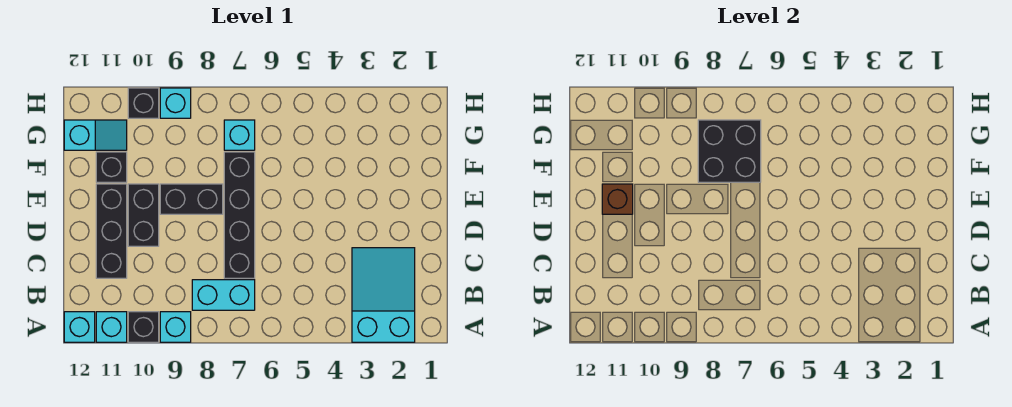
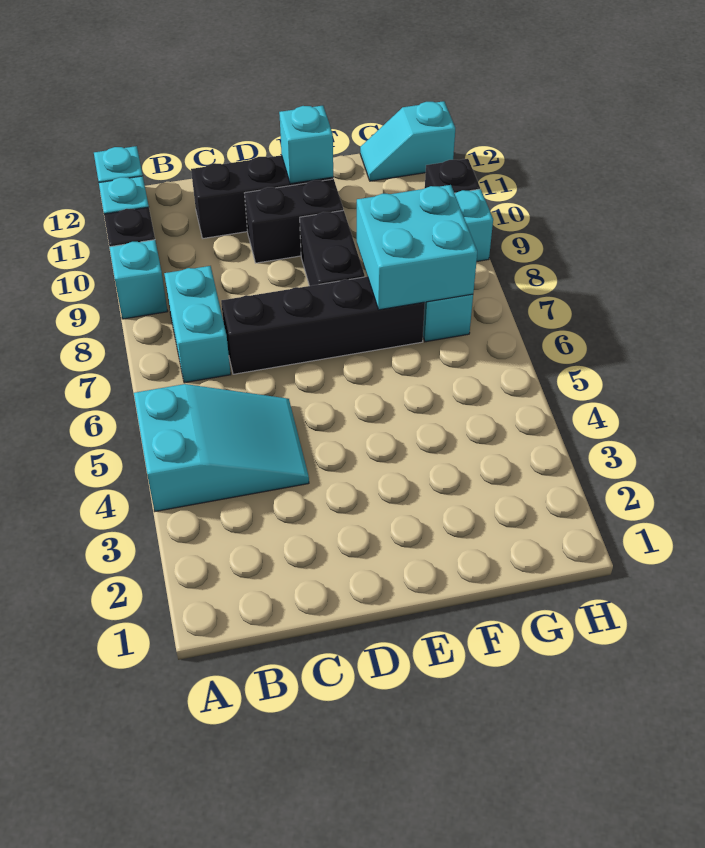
cyan 2x3 slope [352,248,415,342] -> cyan 2x3 slope moved to [134,384,309,511]
brown 1x1 brick [602,184,633,214] -> cyan 1x1 brick [279,106,333,184]
black 2x2 brick [698,120,761,182] -> cyan 2x2 brick [357,185,477,310]
black 1x1 brick [96,152,127,182] -> none
cyan 1x2 slope [64,120,127,150] -> cyan 1x2 slope turned to [360,101,455,181]

